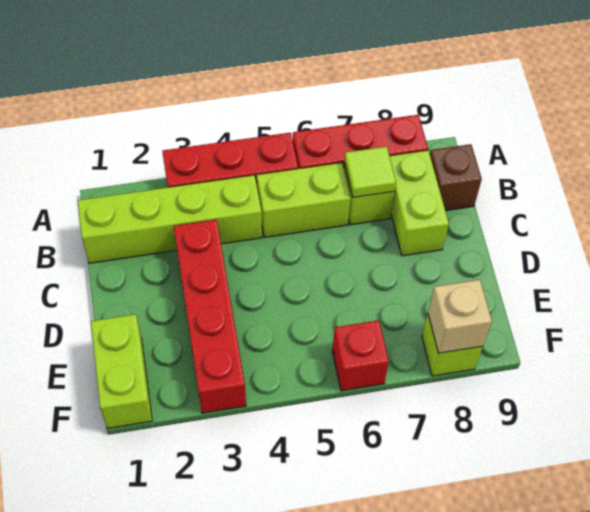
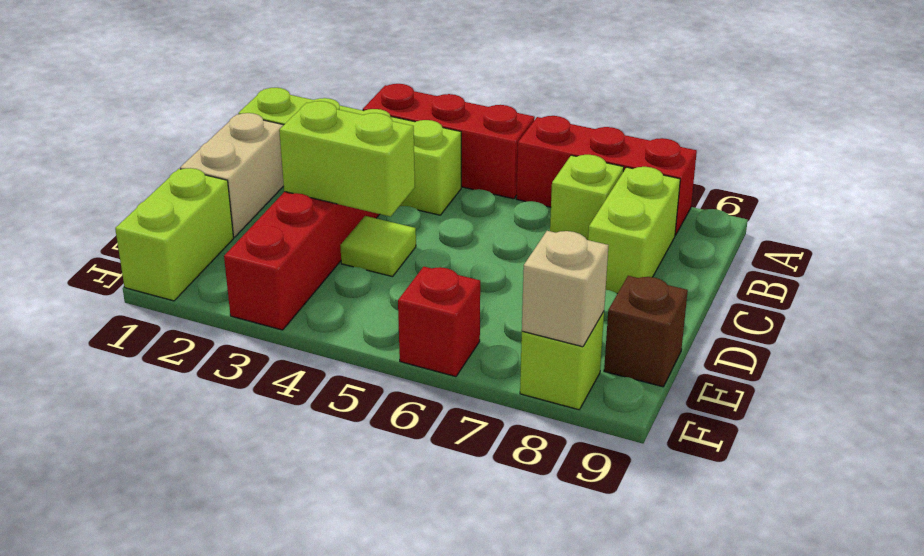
lime 1x2 brick [257,163,351,237] -> lime 1x2 brick moved to [279,101,415,217]
lime 1x1 tile [344,147,396,197] -> lime 1x1 tile moved to [340,216,416,277]
brown 1x1 brick [430,144,482,211] -> brown 1x1 brick moved to [604,276,688,387]
none -> tan 1x2 brick [180,113,284,237]

